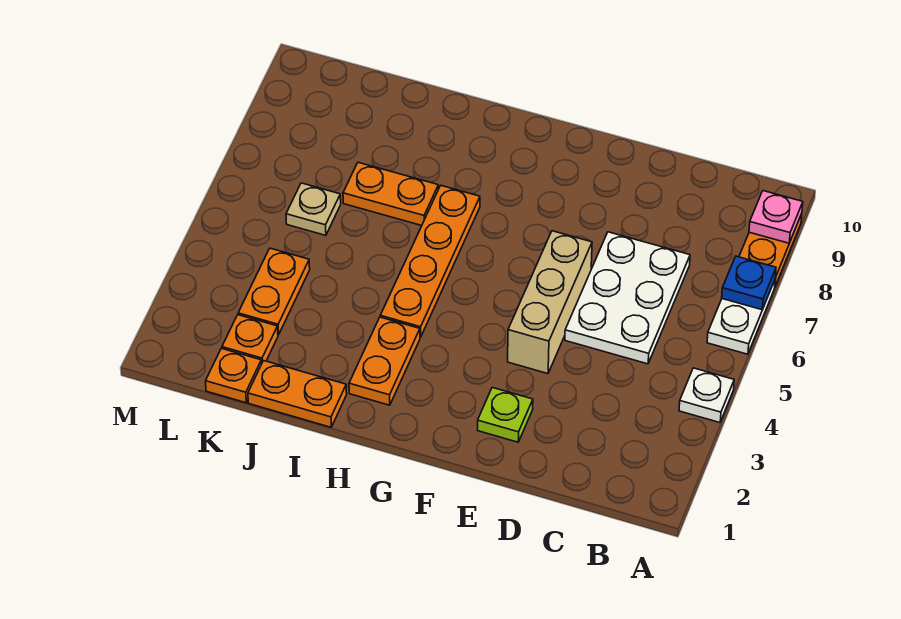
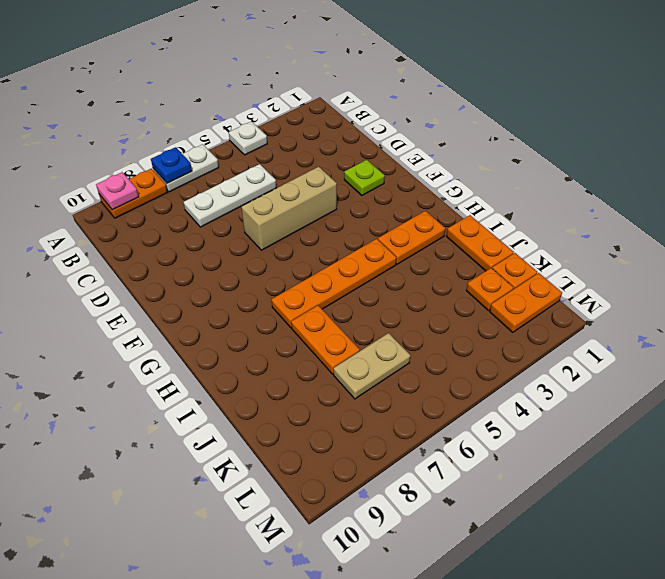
white 2x3 plate [565,232,690,364] -> white 1x3 plate [184,164,276,227]
orange 1x2 plate [238,248,310,335] -> orange 1x2 plate moved to [490,273,562,333]
tan 1x1 plate [286,183,341,235] -> tan 1x2 plate [334,333,410,399]

